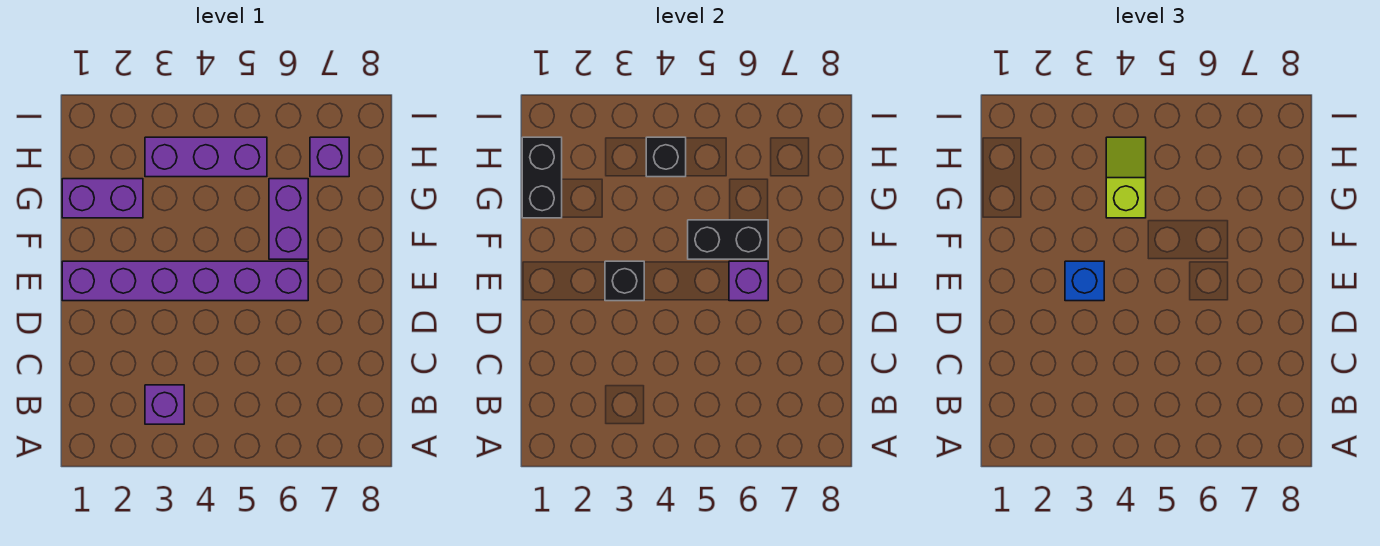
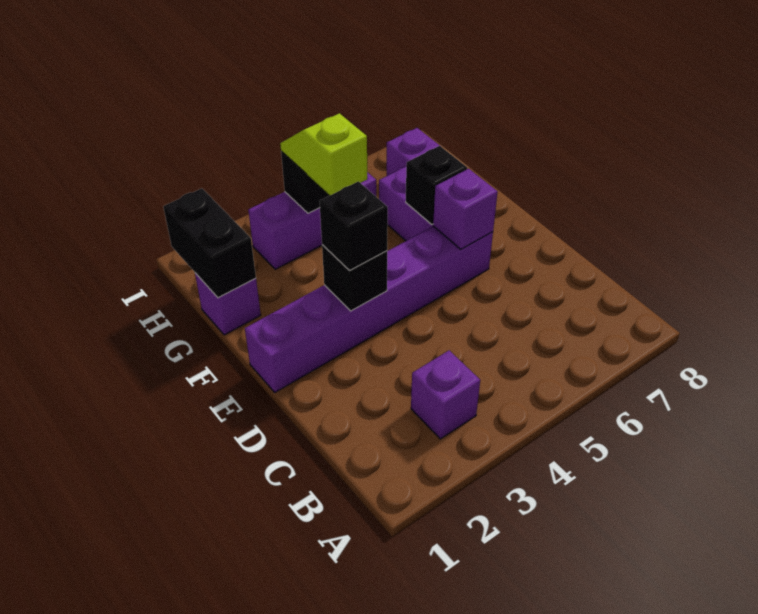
blue 1x1 brick [1065,261,1104,301] -> black 1x1 brick [320,181,388,271]
black 1x2 brick [688,220,768,259] -> black 1x1 brick [406,146,467,225]
purple 1x2 brick [62,179,143,218] -> purple 1x1 brick [195,273,261,335]

